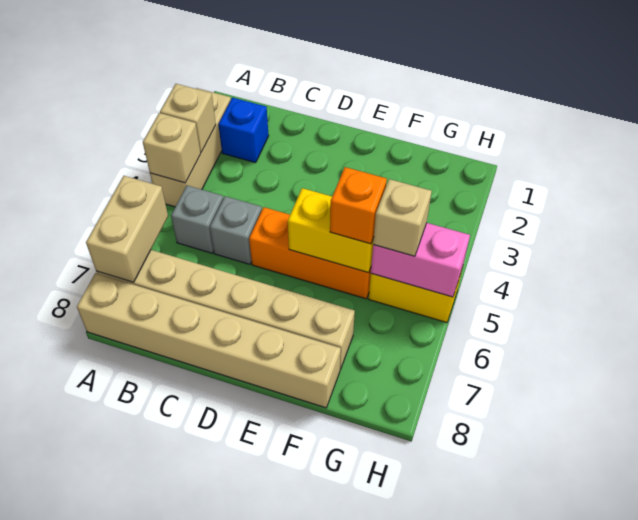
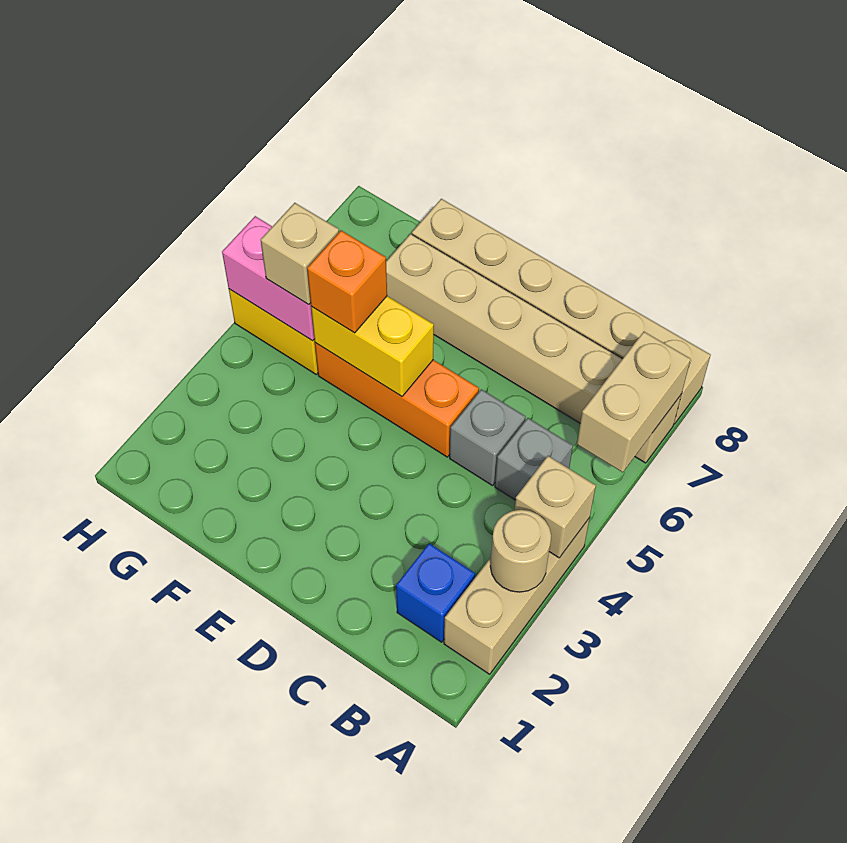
tan 1x1 brick [160,84,216,152] -> tan 1x1 round brick [490,510,551,592]

